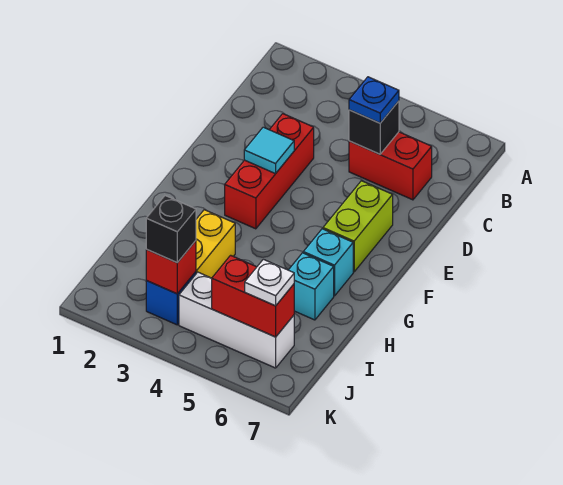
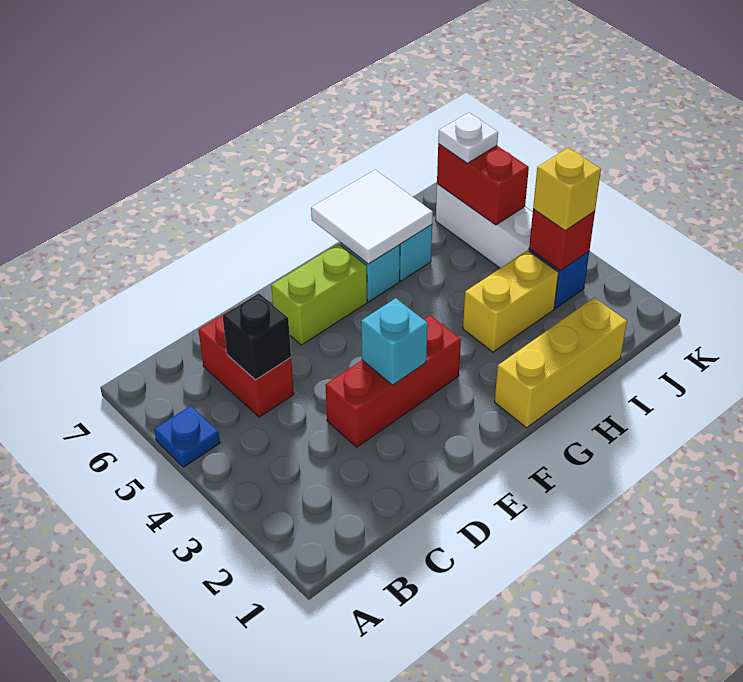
blue 1x1 plate [349,77,399,123] -> blue 1x1 plate moved to [154,406,220,467]
cyan 1x1 tile [244,127,294,174] -> cyan 1x1 brick [361,298,428,385]
none -> yellow 1x3 brick [495,298,627,428]
none -> white 2x2 tile [311,170,433,264]
black 1x1 brick [146,196,196,263] -> yellow 1x1 brick [533,148,601,231]

